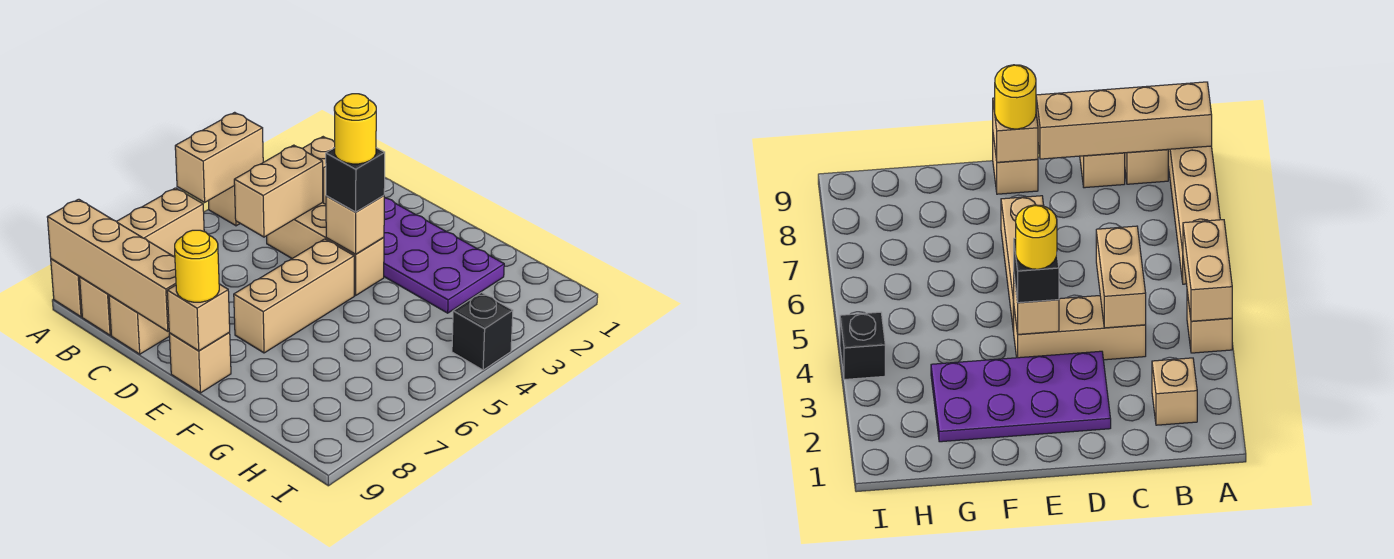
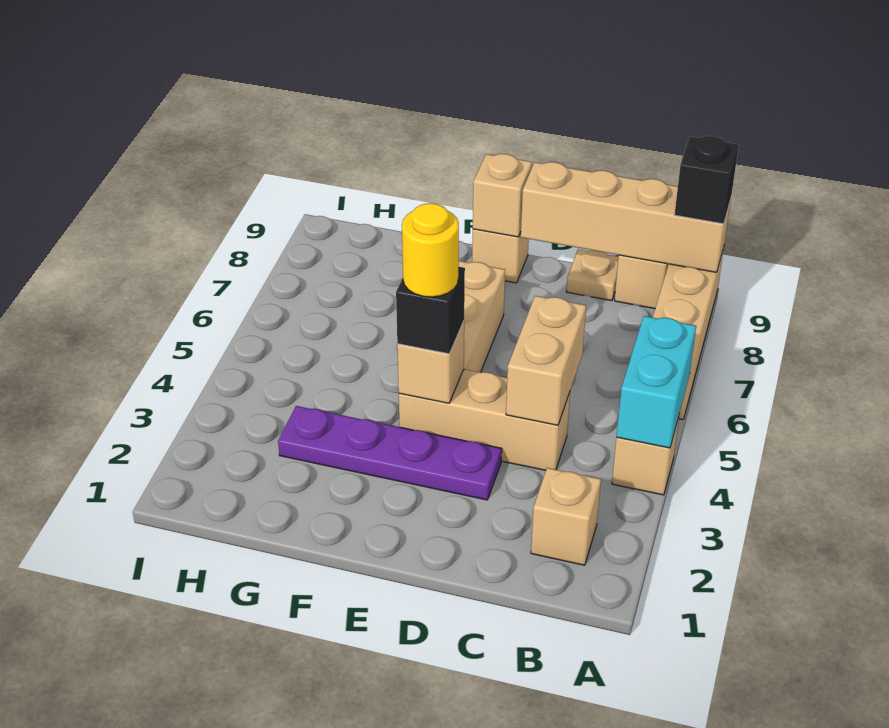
tan 1x2 brick [175,112,263,202] -> cyan 1x2 brick [617,316,696,448]
tan 1x1 brick [109,295,169,354] -> tan 1x1 plate [566,249,618,301]
purple 2x4 plate [384,197,504,313] -> purple 1x4 plate [278,406,502,500]
yellow 1x1 round brick [175,230,219,302] -> none
black 1x1 brick [452,293,513,370] -> black 1x1 brick moved to [675,136,739,224]

